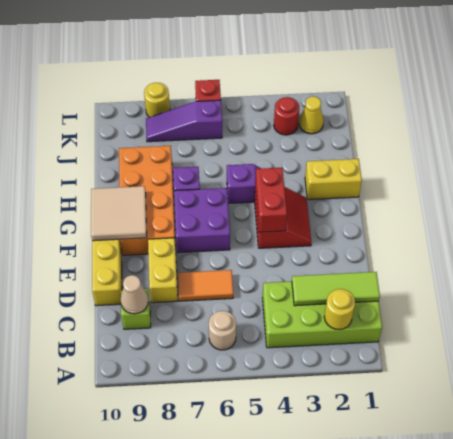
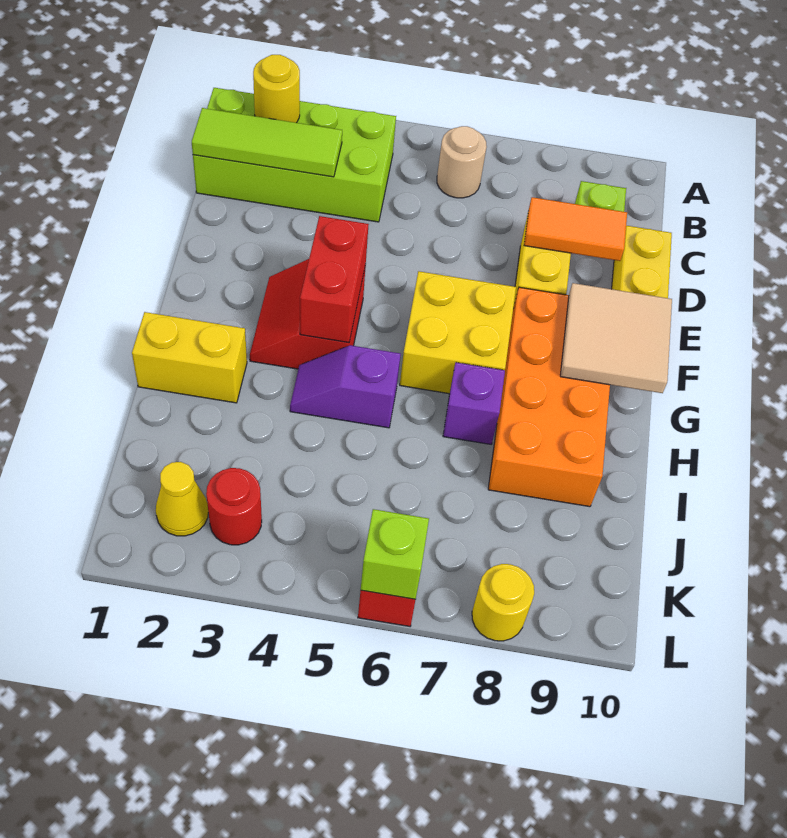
tan 1x1 cone [121,275,148,314] -> none
orange 1x2 tile [178,270,233,301] -> orange 1x2 tile moved to [524,197,627,261]
purple 2x2 brick [174,188,230,253] -> yellow 2x2 brick [400,271,516,394]
purple 1x3 slope [146,100,222,142] -> none
none -> lime 1x1 brick [361,509,429,599]

